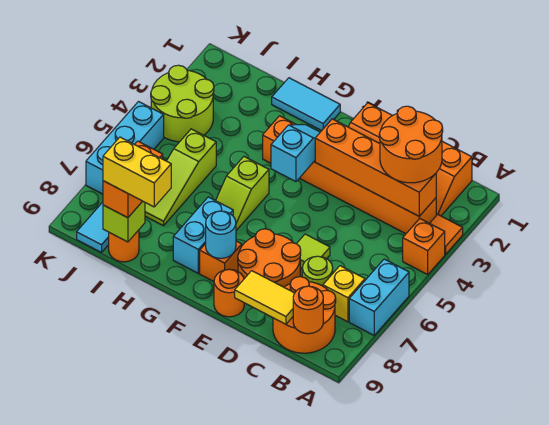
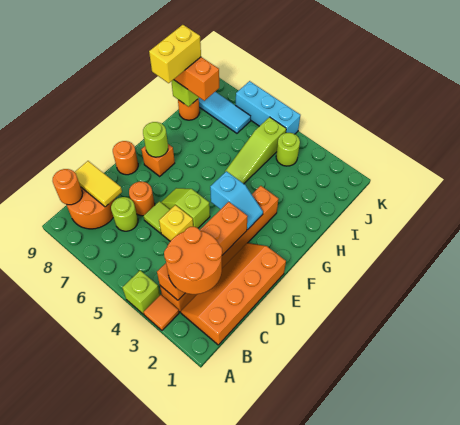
orange 1x1 brick [403,219,445,274] -> lime 1x1 brick [122,270,160,314]
cyan 1x2 brick [349,259,409,335] -> none
yellow 1x1 brick [323,266,365,322] -> yellow 1x1 brick moved to [159,205,193,241]
yellow 1x2 tile [235,271,295,324] -> yellow 1x2 tile turned to [75,161,122,207]
orange 2x2 round brick [238,229,301,287] -> orange 1x1 round brick [129,182,155,216]
cyan 1x1 round brick [206,211,236,258] -> lime 1x1 round brick [143,122,168,157]
cyan 1x2 tile [272,78,340,131] -> none
lime 1x2 slope [216,157,269,230] -> lime 1x2 slope moved to [161,188,210,228]
cyan 1x2 brick [173,197,233,273] -> none
lime 1x3 slope [145,129,216,226] -> lime 1x3 slope turned to [225,117,286,184]
lime 2x2 round brick [151,65,214,142] -> lime 1x1 round brick [276,133,300,166]

